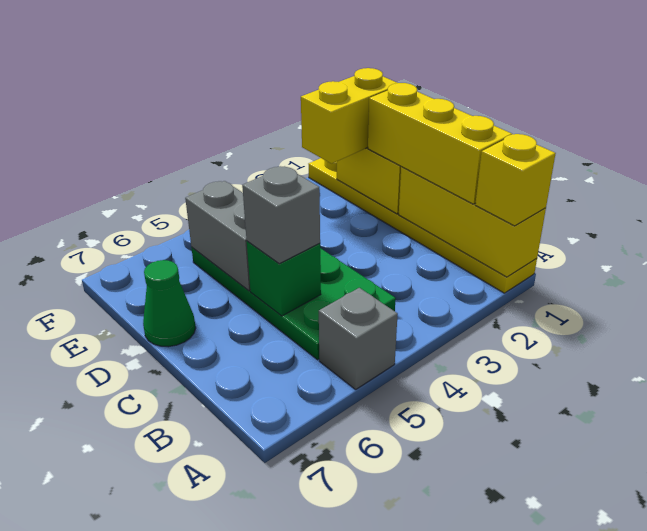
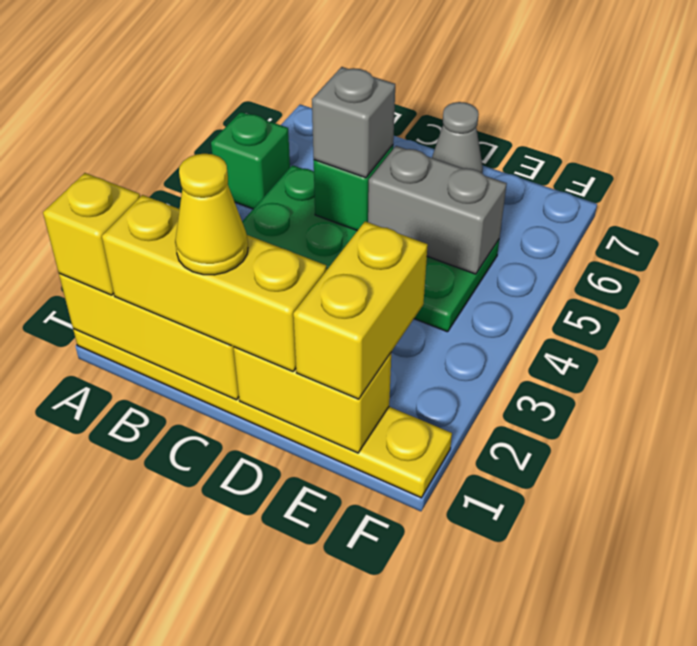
grey 1x1 brick [319,288,398,390] -> green 1x1 brick [211,112,290,209]
none -> yellow 1x1 cone [175,153,248,275]
green 1x1 cone [143,260,196,347] -> grey 1x1 cone [432,102,483,173]

